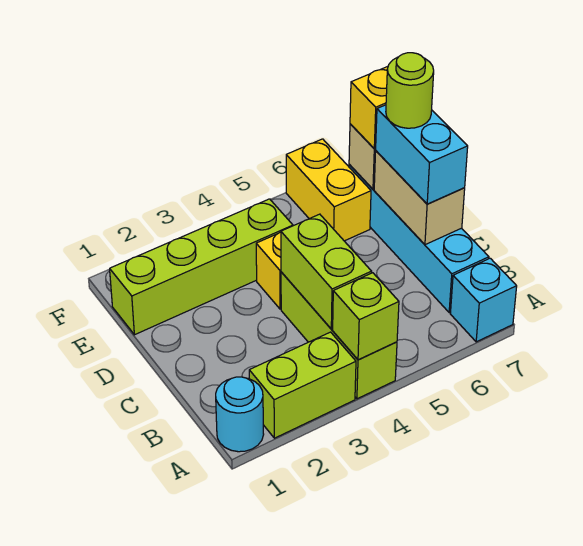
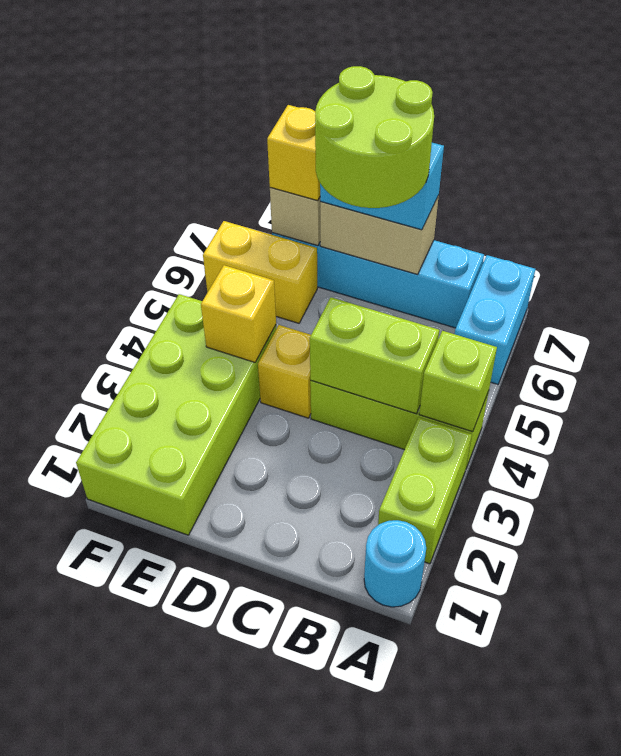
cyan 1x1 brick [450,258,517,342] -> cyan 1x2 brick [455,255,535,384]
lime 1x1 round brick [386,53,434,128] -> lime 2x2 round brick [315,66,434,208]
lime 1x4 brick [110,199,293,335] -> lime 2x4 brick [76,294,277,535]
none -> yellow 1x1 brick [201,265,276,362]

